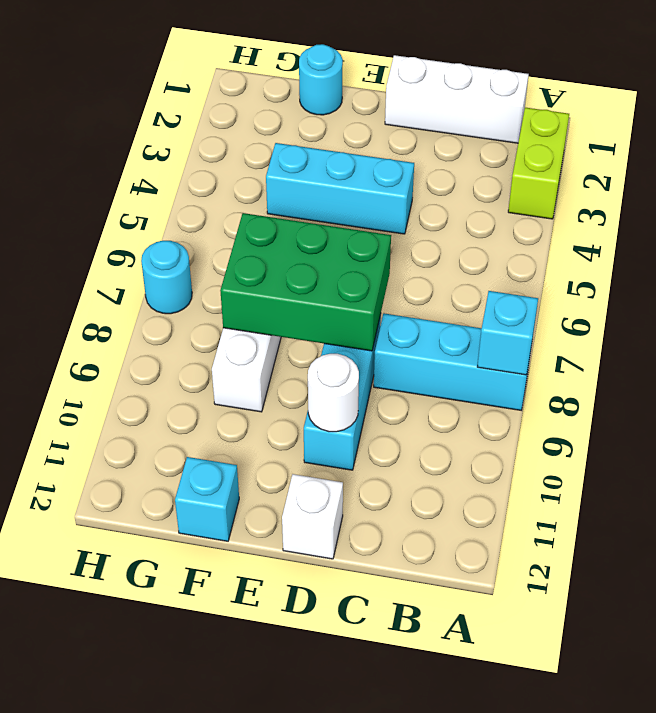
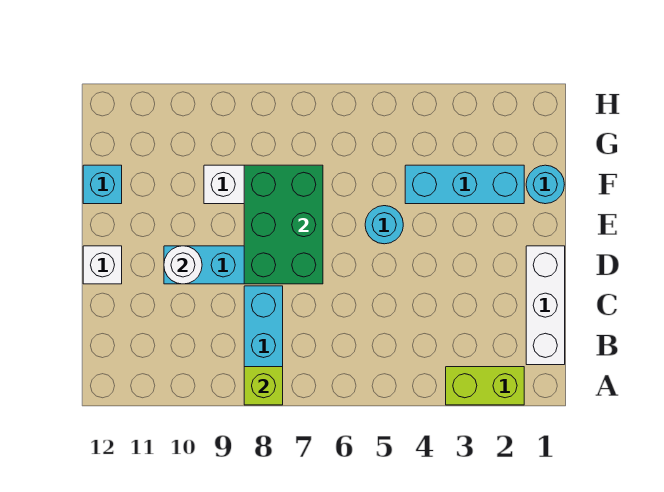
cyan 1x1 brick [477,291,538,375] -> lime 1x1 brick [244,367,283,405]
cyan 1x3 brick [266,143,414,234] -> cyan 1x3 brick turned to [405,165,524,204]
cyan 1x1 round brick [141,241,192,314] -> cyan 1x1 round brick moved to [365,206,403,244]

